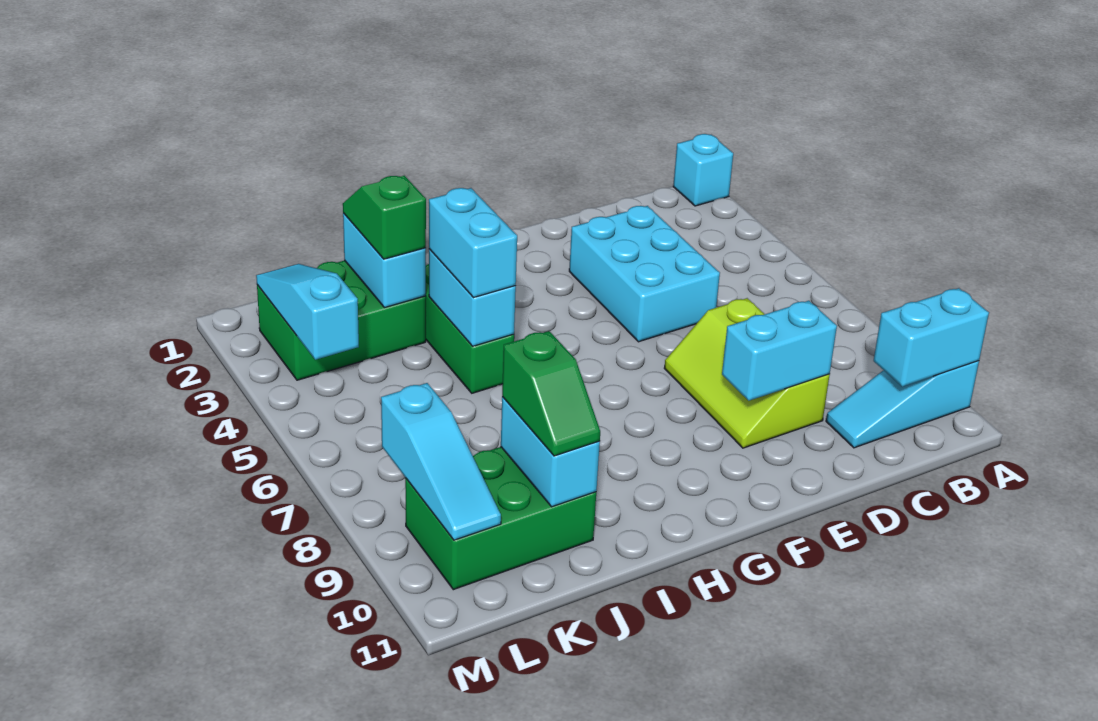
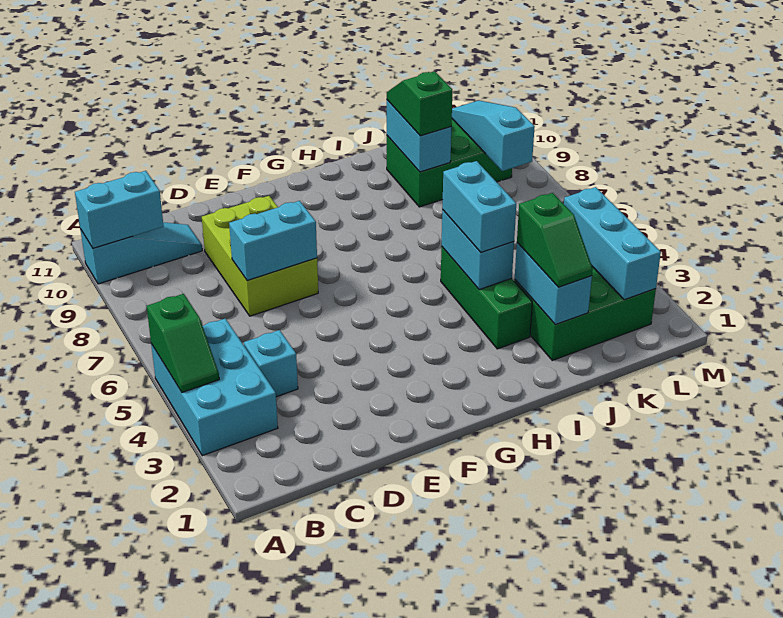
cyan 1x1 brick [673,134,733,206] -> cyan 1x1 brick moved to [244,330,298,397]
none -> green 1x2 slope [147,294,219,392]
cyan 2x3 brick [569,206,720,342] -> cyan 2x3 brick moved to [151,319,278,456]
lime 2x3 slope [664,298,830,448] -> lime 2x3 brick [202,196,318,316]
cyan 1x2 brick [722,301,837,401] -> cyan 1x2 brick moved to [229,201,317,281]
cyan 1x3 slope [256,264,359,360] -> cyan 1x3 brick [564,187,661,300]

